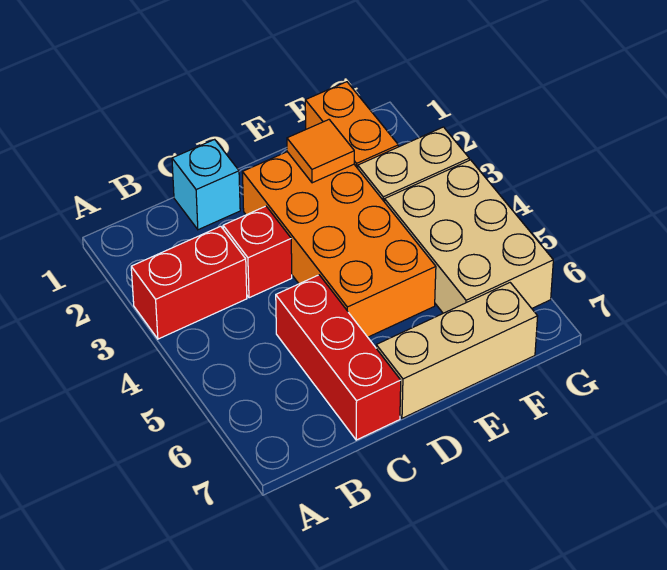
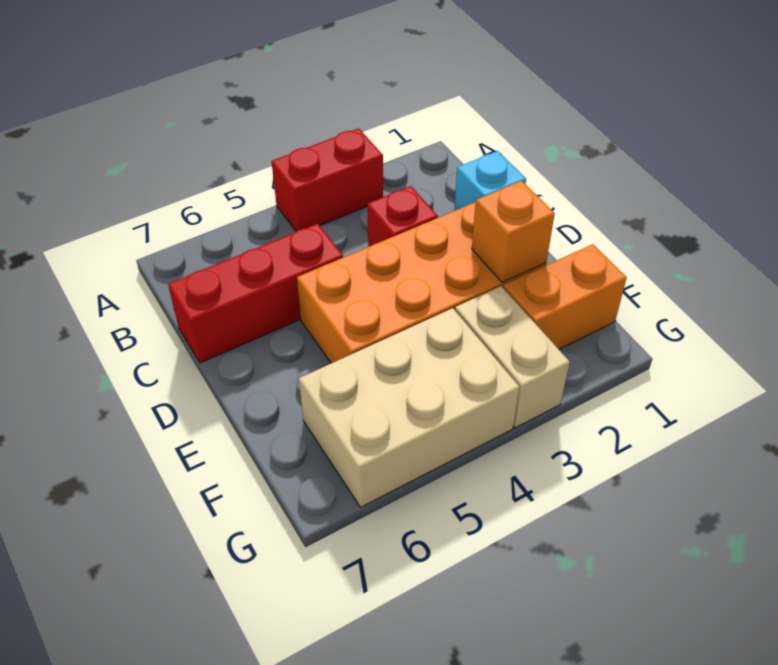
red 1x2 brick [131,226,247,339] -> red 1x2 brick turned to [271,128,383,231]
tan 1x3 brick [376,283,538,418] -> none
orange 1x1 tile [287,120,354,183] -> orange 1x1 brick [472,181,555,282]

